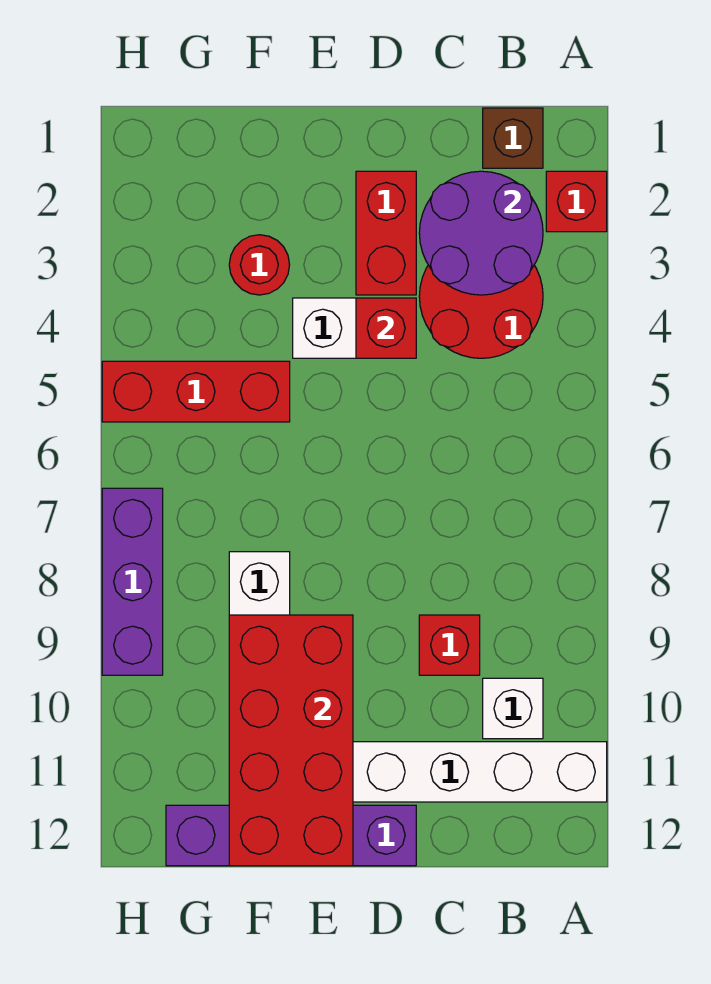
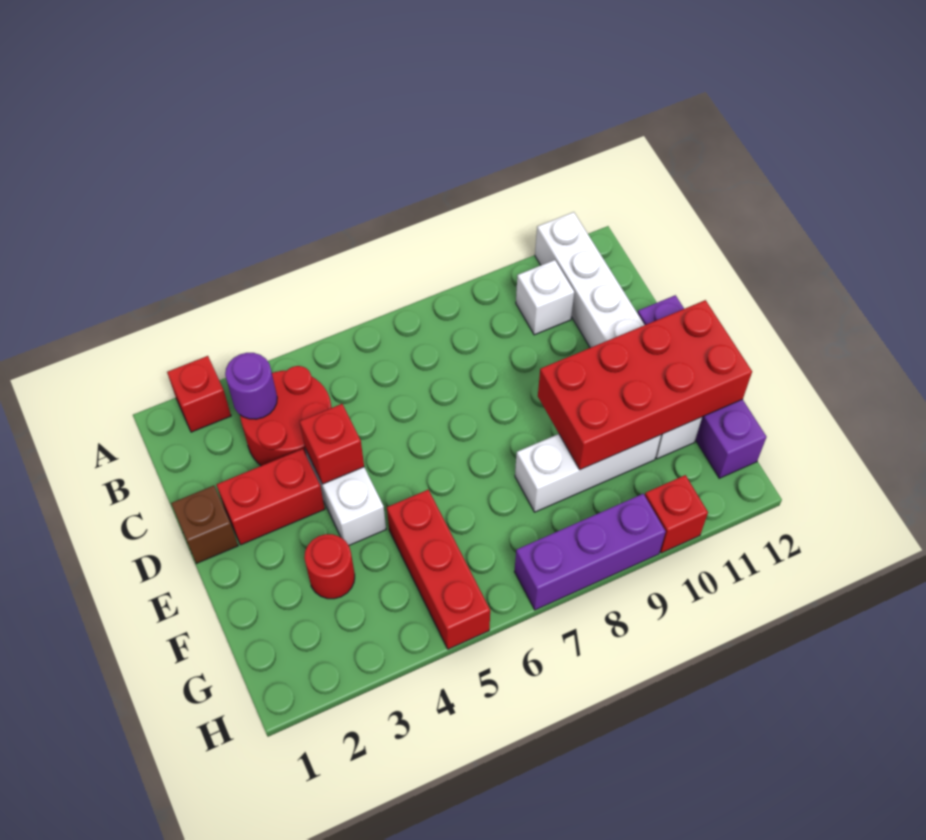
brown 1x1 brick [483,108,543,168] -> brown 1x1 brick moved to [171,486,238,564]
purple 2x2 round brick [419,171,543,295] -> purple 1x1 round brick [225,353,277,419]
red 1x1 brick [419,615,480,675] -> red 1x1 brick moved to [645,475,708,553]

